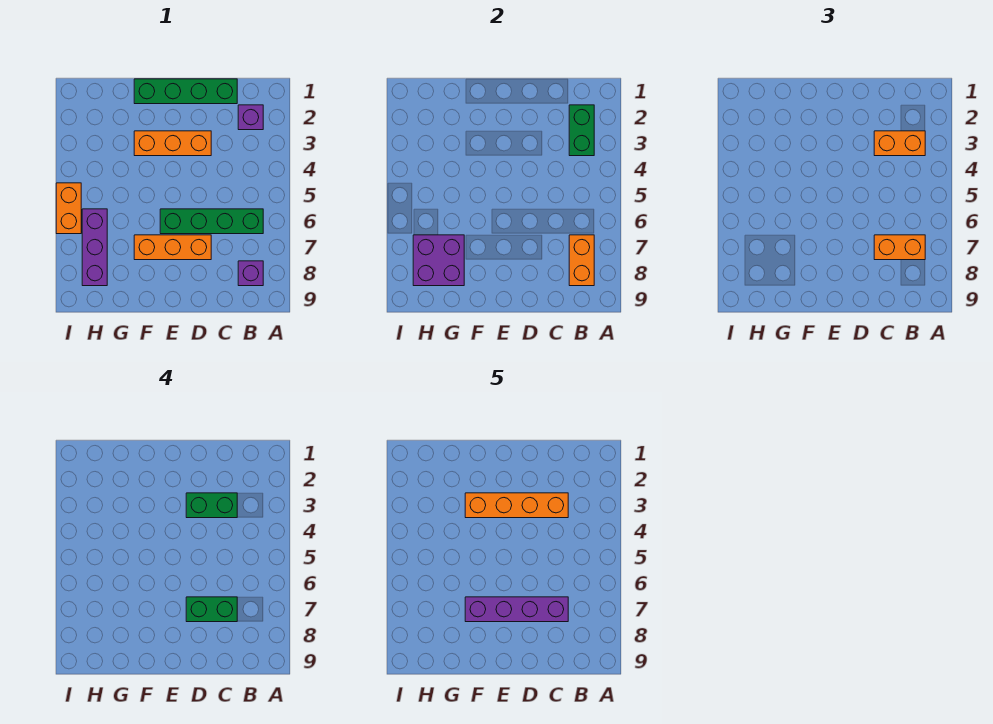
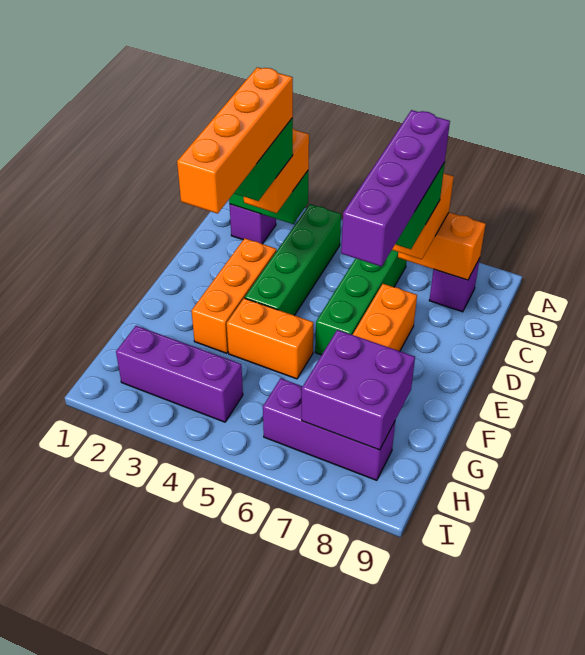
green 1x4 brick [134,79,237,104] -> green 1x4 brick moved to [245,204,341,316]
none -> purple 1x3 brick [116,326,243,422]
orange 1x2 brick [56,183,81,234] -> orange 1x2 brick moved to [227,298,313,379]

